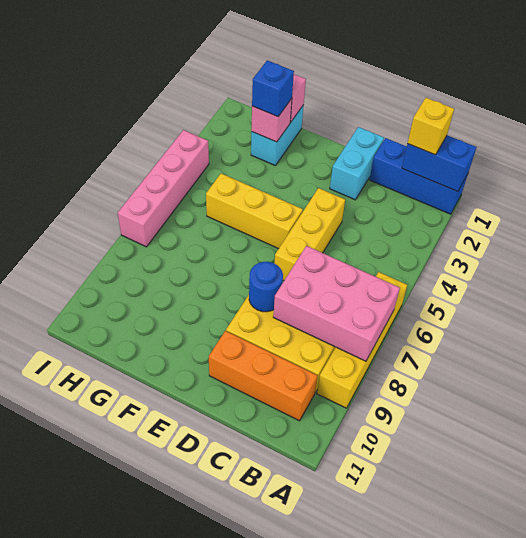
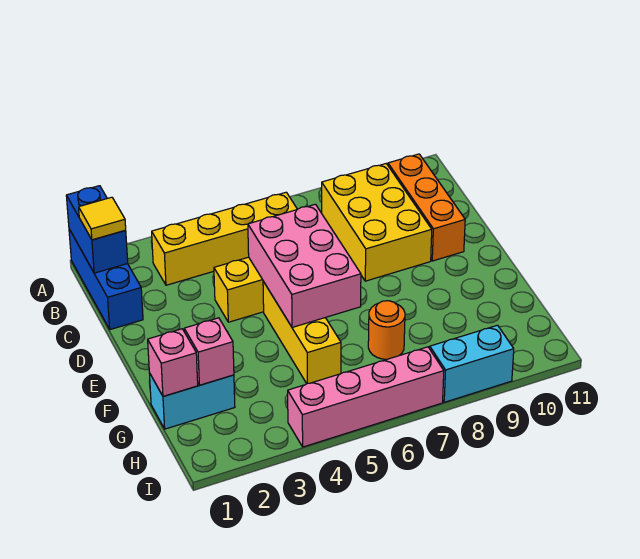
yellow 1x4 brick [317,272,407,408] -> yellow 1x4 brick moved to [152,192,297,285]
pink 2x3 brick [273,246,400,361] -> pink 2x3 brick moved to [248,204,361,327]
yellow 1x1 brick [408,98,454,155] -> yellow 1x1 tile [79,197,126,240]
cyan 1x2 brick [330,127,384,200] -> cyan 1x2 brick moved to [430,325,514,402]
blue 1x1 round brick [249,262,283,312] -> none
blue 1x1 brick [252,60,294,117] -> none
none -> orange 1x1 round brick [368,301,405,359]

